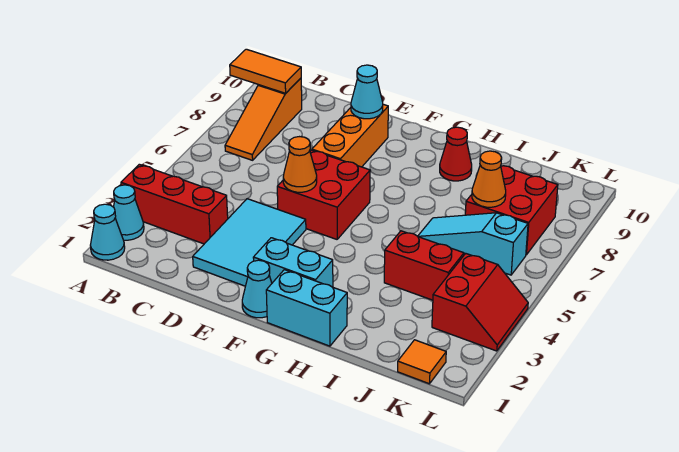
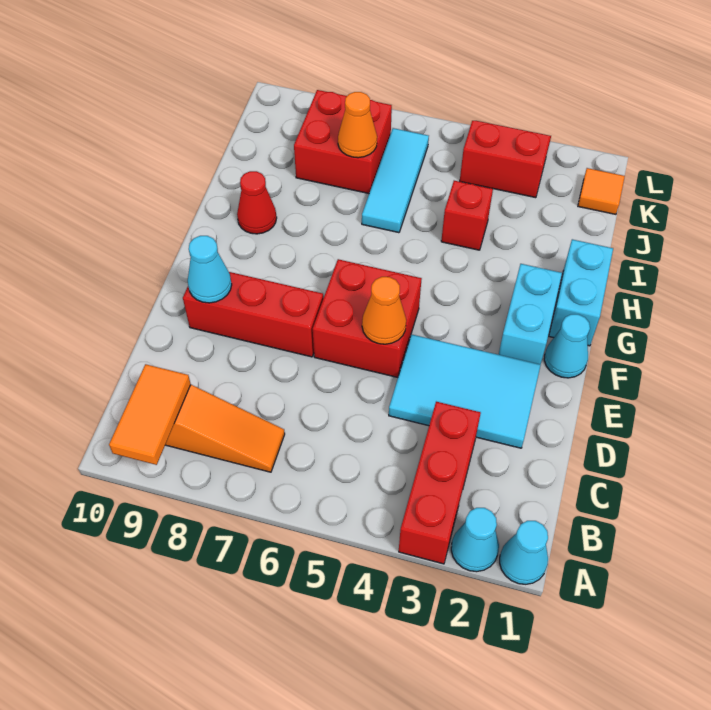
orange 1x3 brick [312,104,388,167] -> red 1x3 brick [183,272,323,357]
red 1x2 brick [384,231,464,300] -> red 1x1 brick [441,181,493,250]
cyan 1x3 slope [418,213,528,275] -> cyan 1x3 tile [362,128,429,233]

